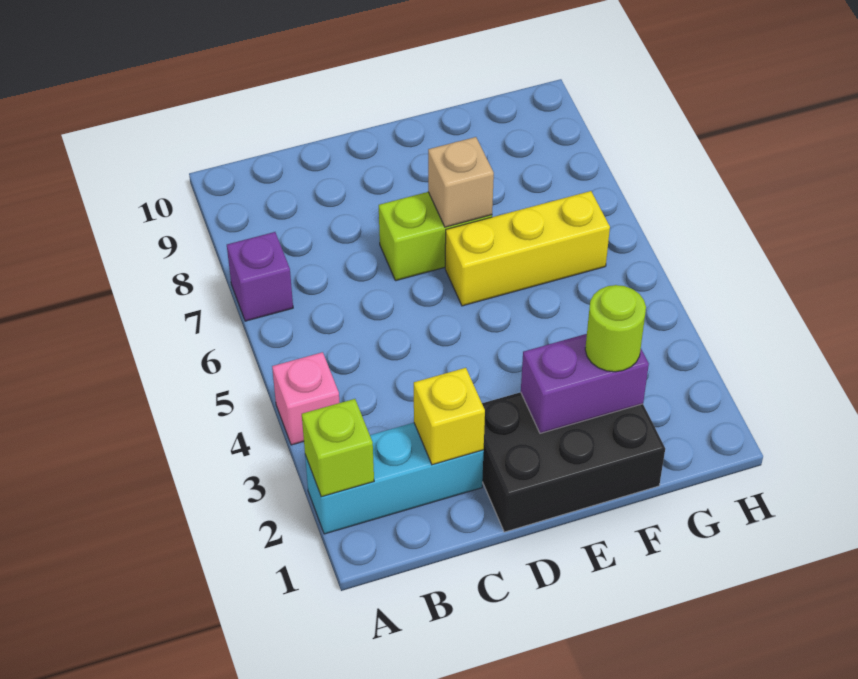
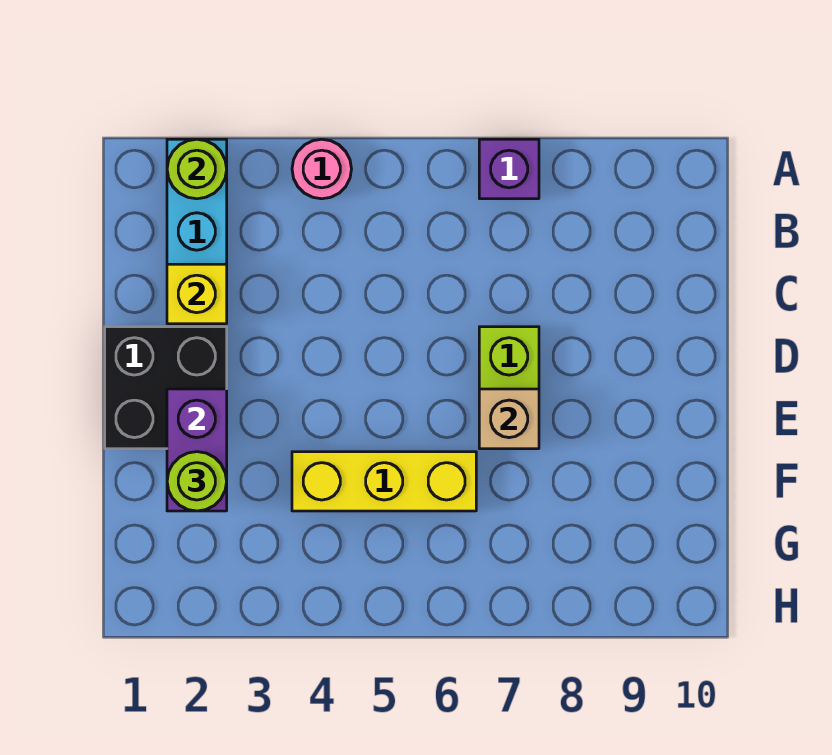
lime 1x1 brick [302,399,374,497] -> lime 1x1 round brick [167,139,227,199]
pink 1x1 brick [272,352,340,445] -> pink 1x1 round brick [292,139,351,199]
black 2x3 brick [482,392,665,532] -> black 2x2 brick [105,327,227,449]
yellow 1x3 brick [445,191,610,306] -> yellow 1x3 brick turned to [292,452,476,511]

